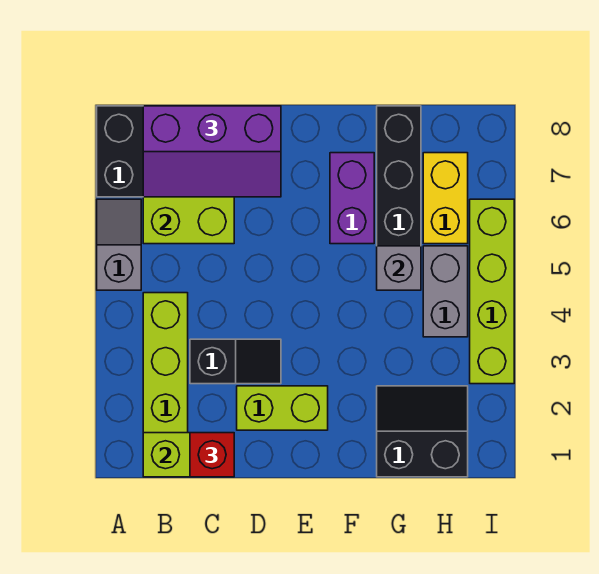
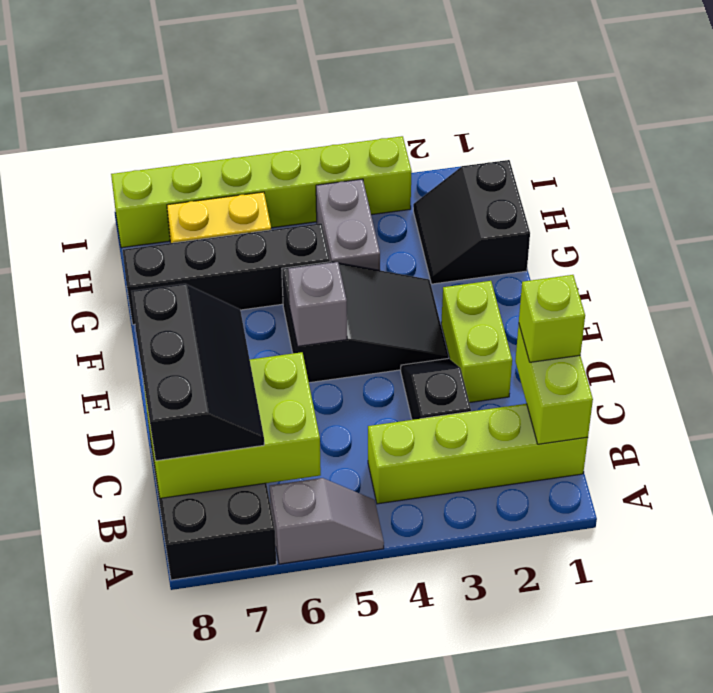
grey 1x2 slope [97,199,141,290] -> grey 1x2 slope turned to [270,478,384,564]
purple 2x3 slope [143,106,281,197] -> black 2x3 slope [131,284,264,461]
red 1x1 brick [190,433,234,477] -> lime 1x1 brick [519,275,585,362]
none -> black 2x3 slope [282,262,449,383]
purple 1x2 brick [330,153,374,244] -> none
grey 1x1 brick [377,246,421,290] -> grey 1x1 brick moved to [288,262,347,346]
grey 1x2 brick [423,246,468,337] -> grey 1x2 brick turned to [316,179,380,270]
lime 1x4 brick [470,199,514,384] -> lime 1x6 brick [111,136,412,248]

